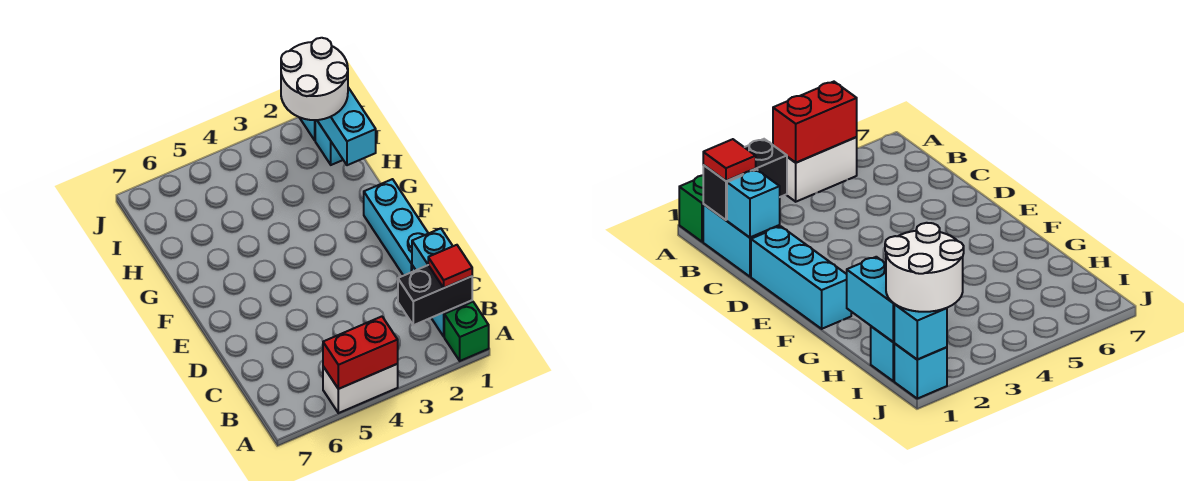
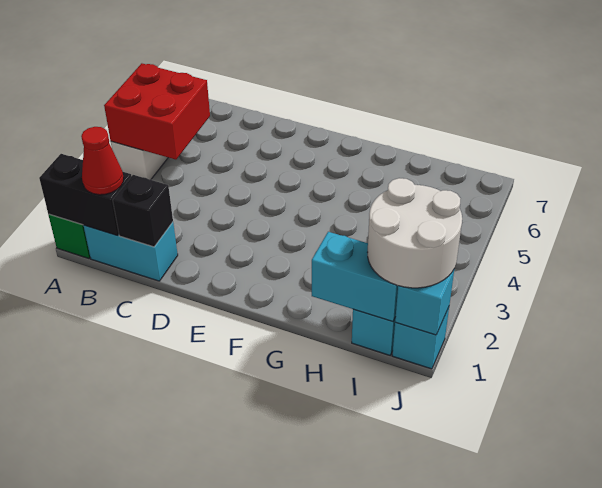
red 1x2 brick [323,317,398,389] -> red 2x2 brick [104,63,210,160]
black 1x2 brick [398,265,472,325] -> black 1x2 brick turned to [39,154,131,235]
red 1x1 tile [428,245,472,288] -> red 1x1 cone [81,127,124,195]
cyan 1x1 brick [412,228,453,270] -> black 1x1 brick [113,175,173,247]
cyan 1x3 brick [364,179,428,276] -> none

